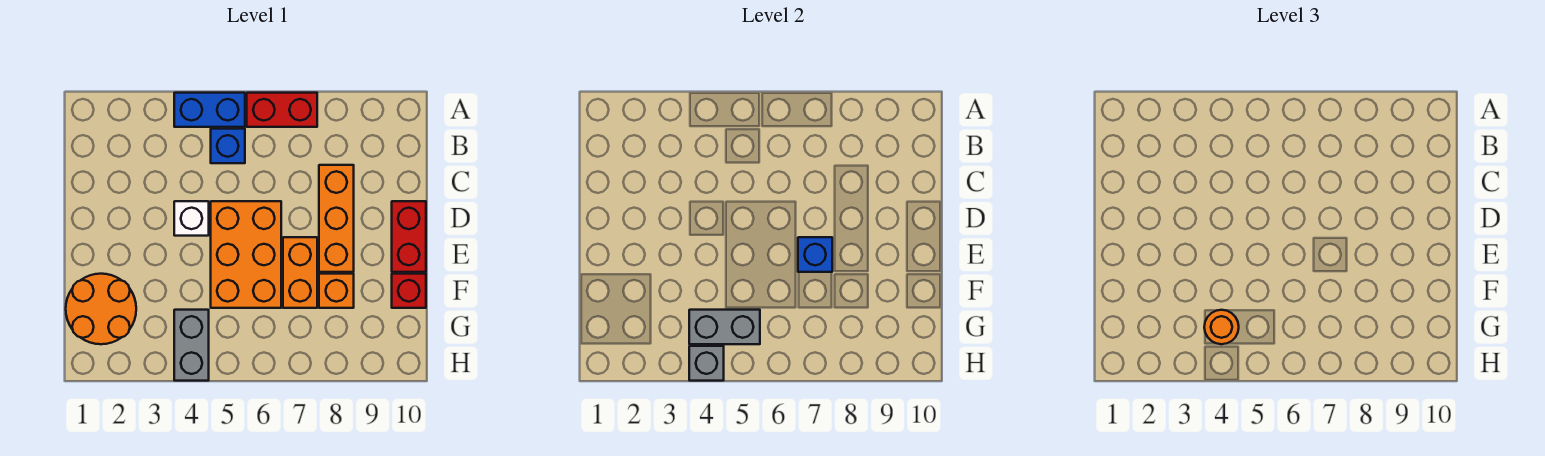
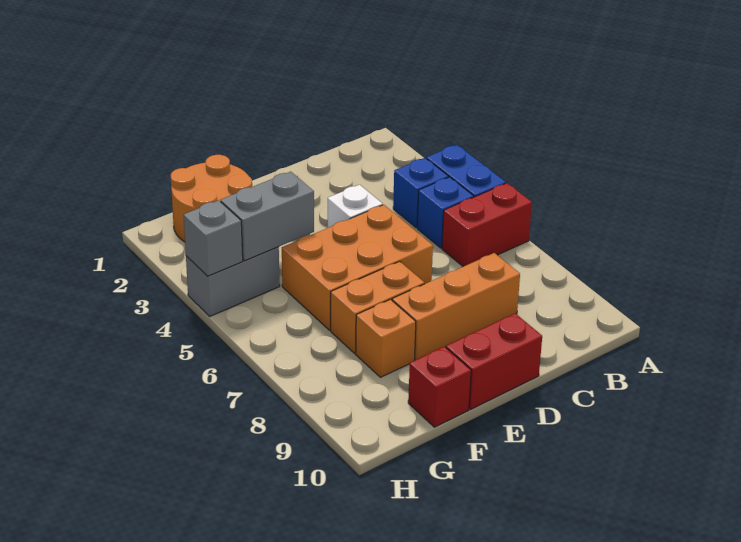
red 1x2 brick [247,93,317,127] -> red 1x2 brick turned to [442,183,532,267]
blue 1x1 brick [798,237,832,272] -> blue 1x1 brick moved to [393,158,448,228]
grey 1x2 brick [689,310,760,344] -> grey 1x2 brick turned to [221,172,314,261]
orange 1x1 round brick [1204,310,1239,344] -> none

